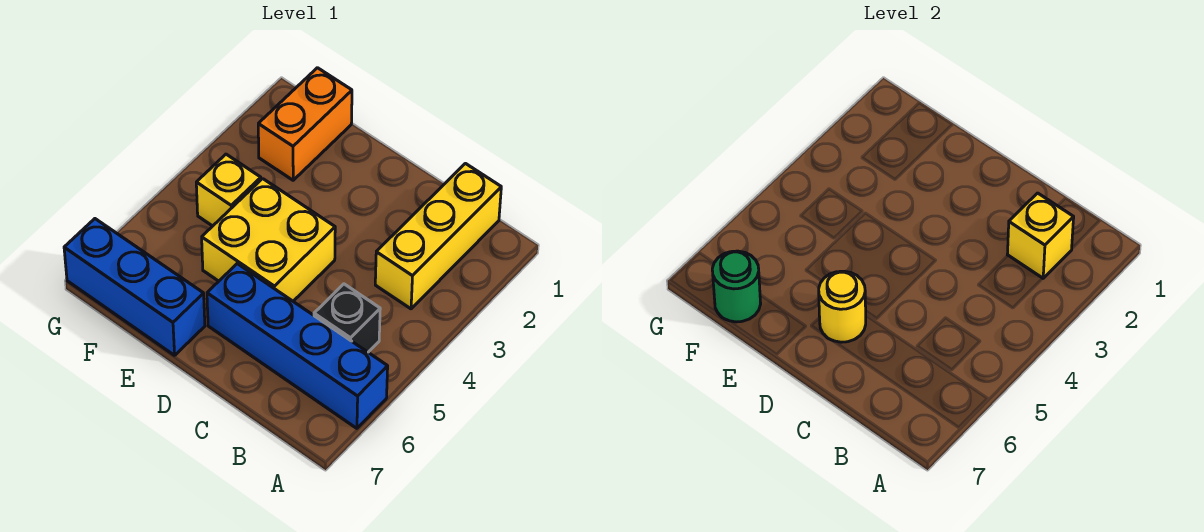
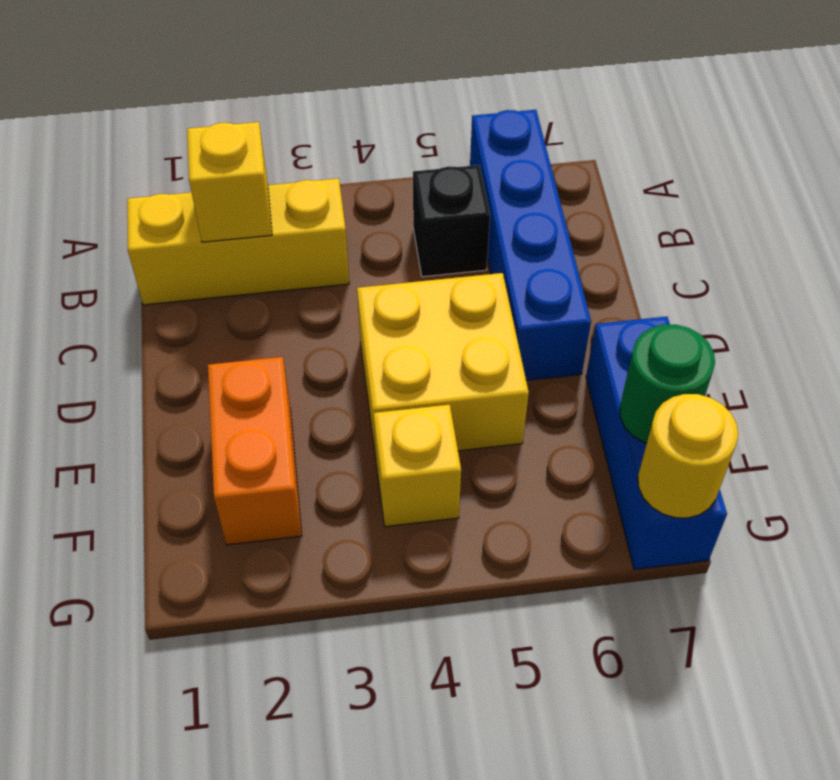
yellow 1x1 round brick [819,271,866,342] -> yellow 1x1 round brick moved to [638,394,738,518]
orange 1x2 brick [258,68,352,180] -> orange 1x2 brick turned to [208,357,302,545]

